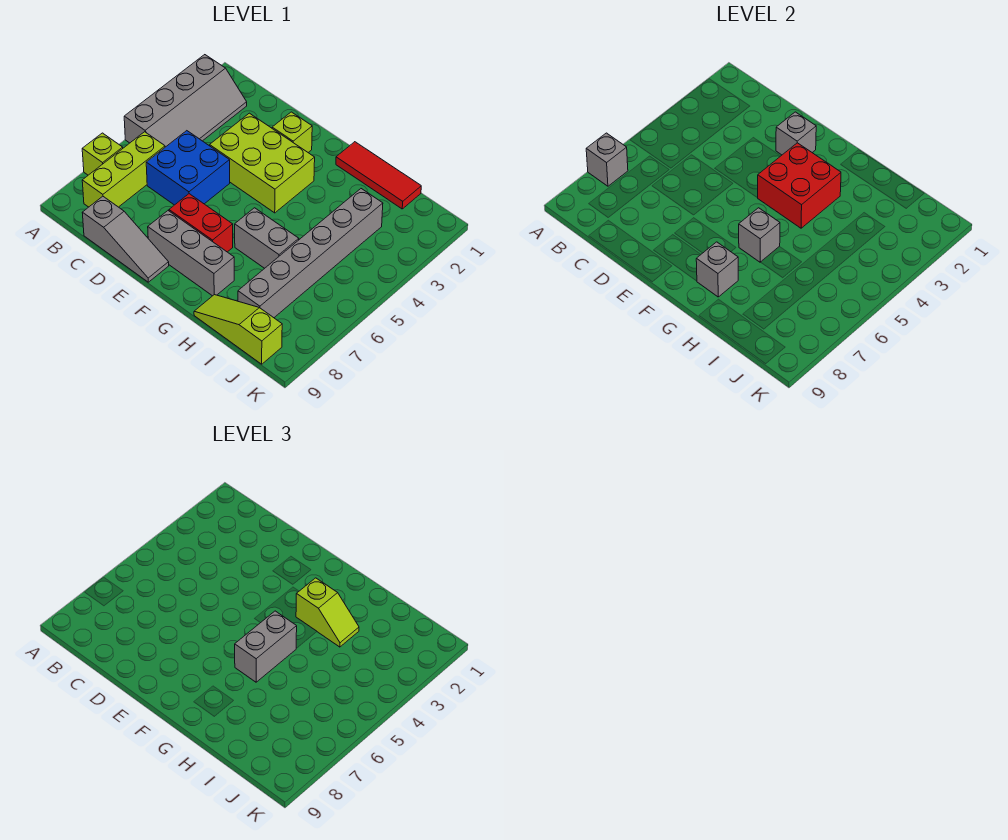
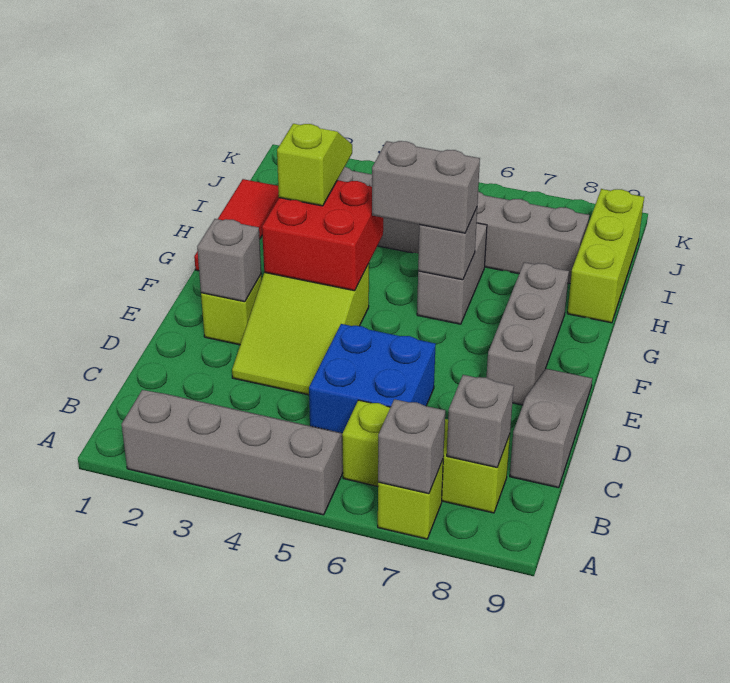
lime 2x3 brick [210,113,315,213] -> lime 2x3 slope [232,264,369,395]
red 1x2 brick [169,194,233,252] -> none
grey 1x1 brick [696,242,738,297] -> grey 1x1 brick moved to [447,375,514,467]
lime 1x3 slope [194,295,282,364] -> lime 1x3 brick [567,189,644,323]

